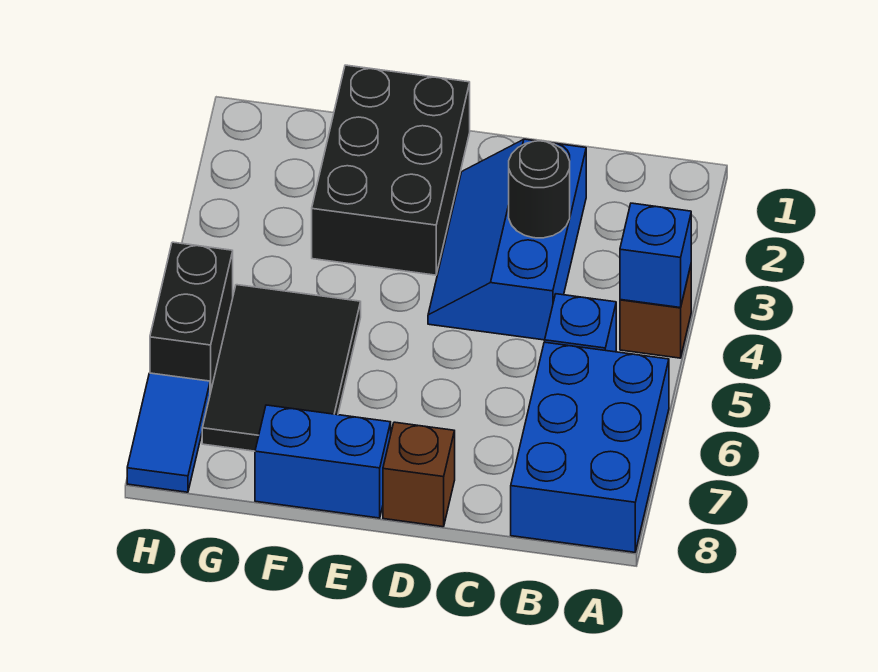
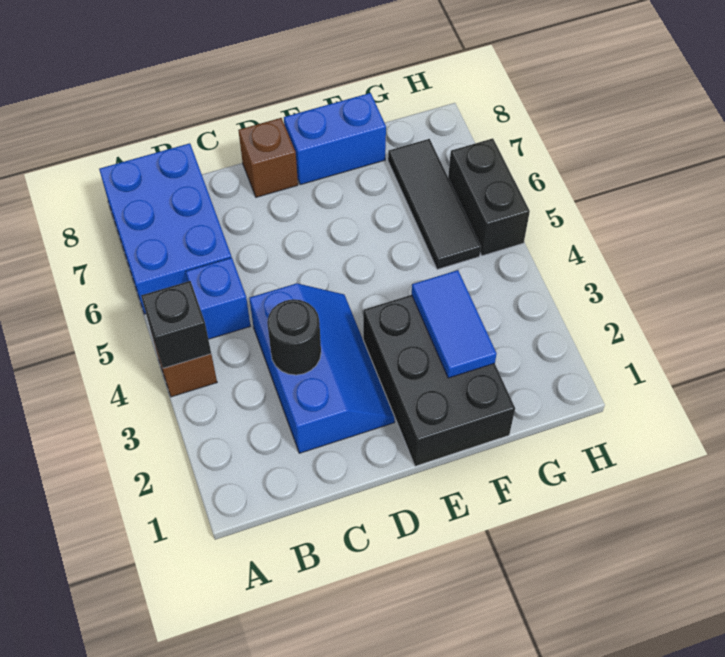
blue 1x1 brick [620,203,691,308] -> black 1x1 brick [141,281,211,368]
black 2x3 tile [202,285,361,451] -> black 1x3 tile [388,139,481,270]
blue 1x2 tile [127,373,210,492] -> blue 1x2 tile moved to [412,270,497,378]

